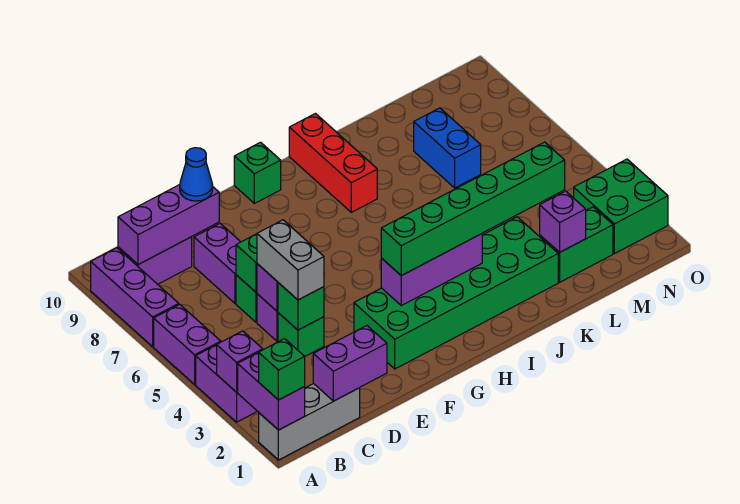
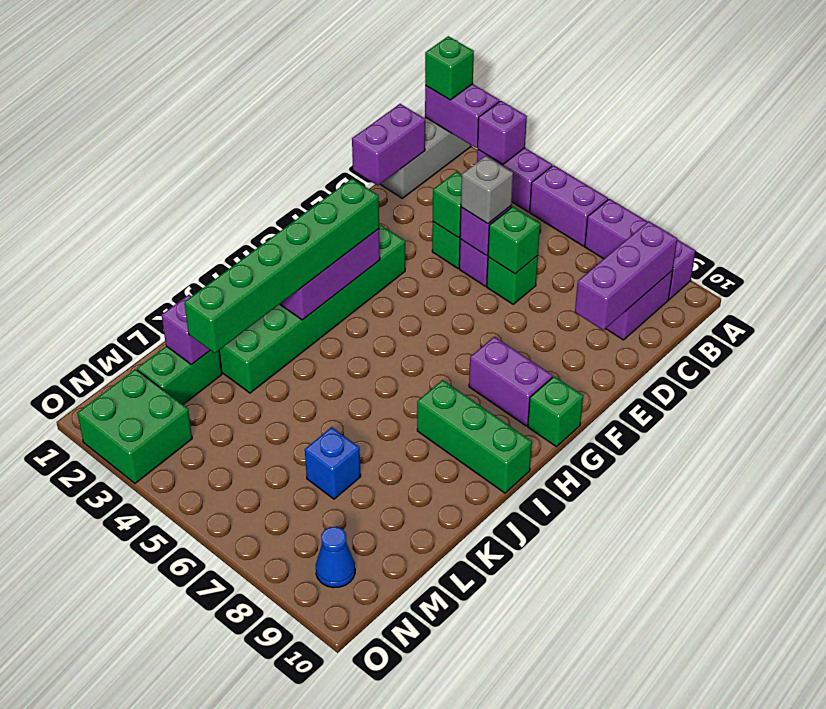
grey 1x2 brick [257,220,324,300] -> grey 1x1 brick [461,156,513,224]
purple 1x2 brick [194,224,240,303] -> purple 1x2 brick moved to [469,337,553,426]
blue 1x1 cone [180,148,213,201] -> blue 1x1 cone moved to [316,527,355,588]
red 1x3 brick [289,114,377,212] -> green 1x3 brick [417,380,532,493]
blue 1x2 brick [414,108,481,188] -> blue 1x1 brick [305,427,361,499]

